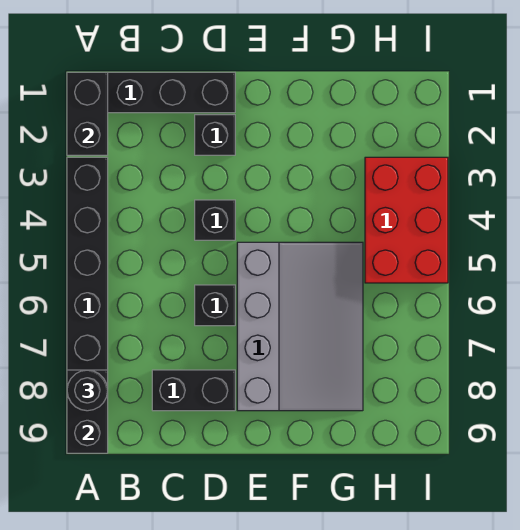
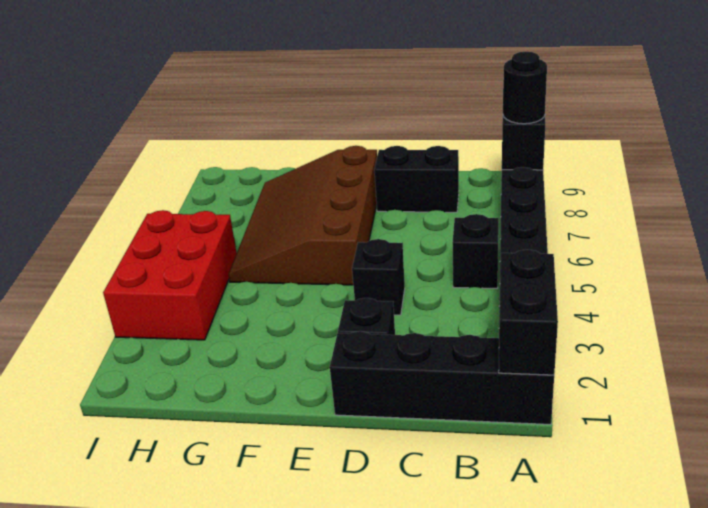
black 1x1 brick [195,285,235,326] -> black 1x1 brick moved to [452,214,499,288]
grey 3x4 slope [237,242,363,411] -> brown 3x4 slope [228,146,377,285]

